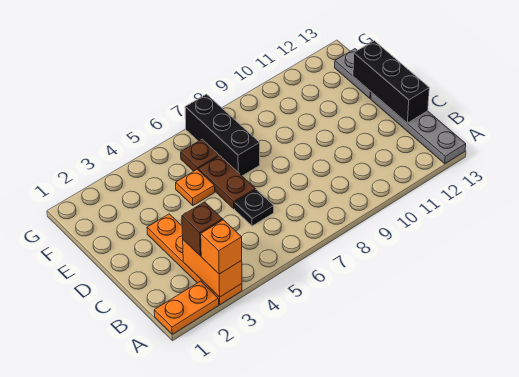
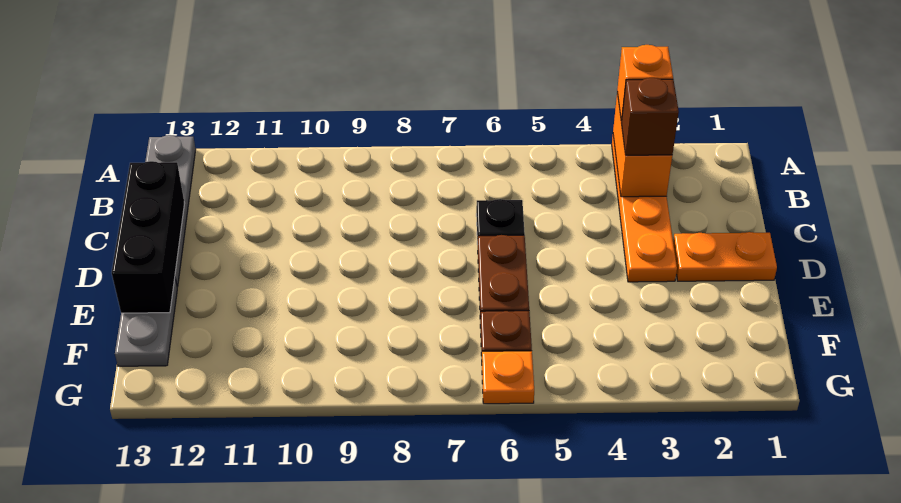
orange 1x2 plate [154,281,219,334] -> orange 1x2 plate moved to [673,232,777,281]
orange 1x1 plate [176,169,215,205] -> orange 1x1 plate moved to [482,351,534,404]
black 1x3 brick [185,94,260,176] -> none

